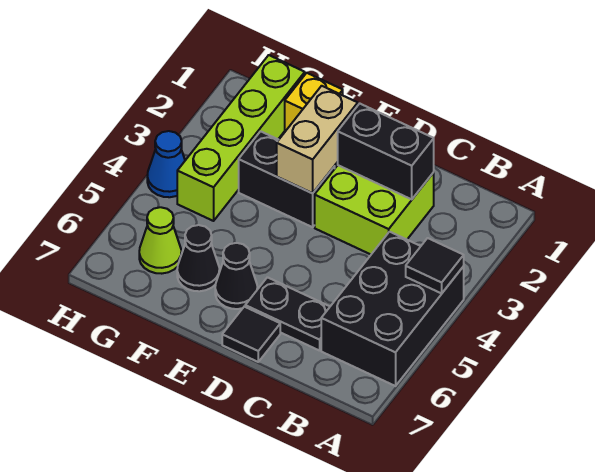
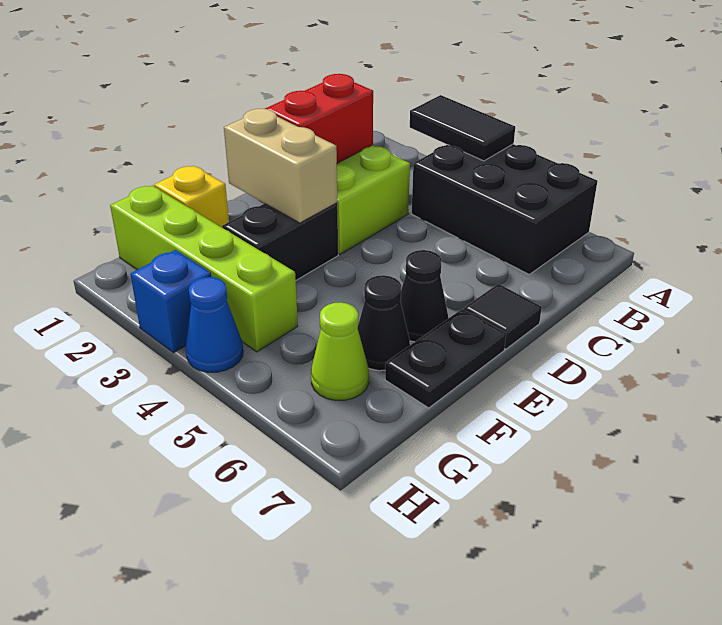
black 1x1 tile [406,238,464,293] -> black 1x2 tile [410,95,515,161]
black 1x2 brick [338,104,434,199] -> red 1x2 brick [265,74,373,163]
black 1x2 plate [245,277,330,351] -> black 1x2 plate moved to [385,309,506,408]
none -> blue 1x1 brick [130,250,211,353]

